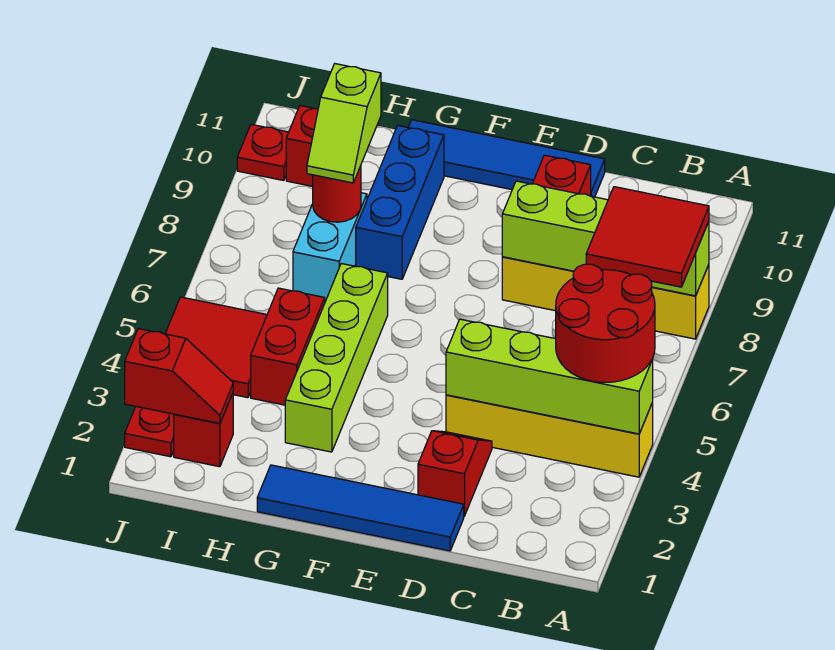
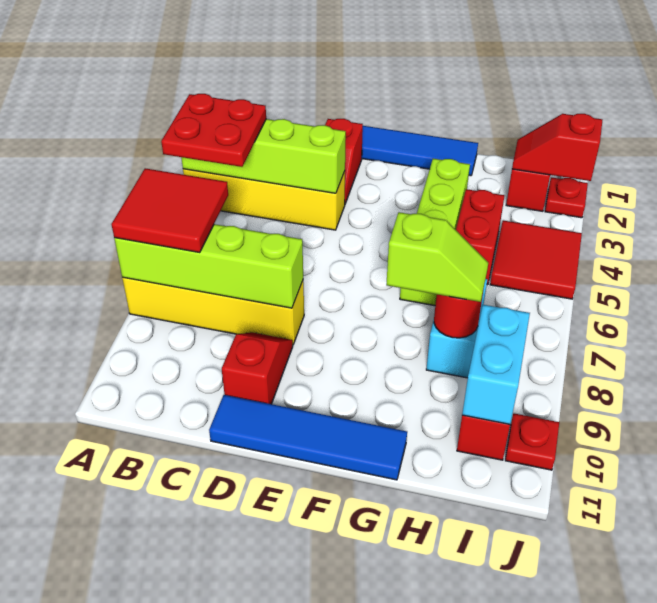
red 2x2 round brick [556,264,655,382] -> red 2x2 plate [161,94,266,167]
blue 1x3 brick [356,126,444,279] -> none
lime 1x2 slope [307,64,381,183] -> lime 1x2 slope turned to [386,212,488,302]
none -> cyan 1x2 brick [462,305,530,424]

